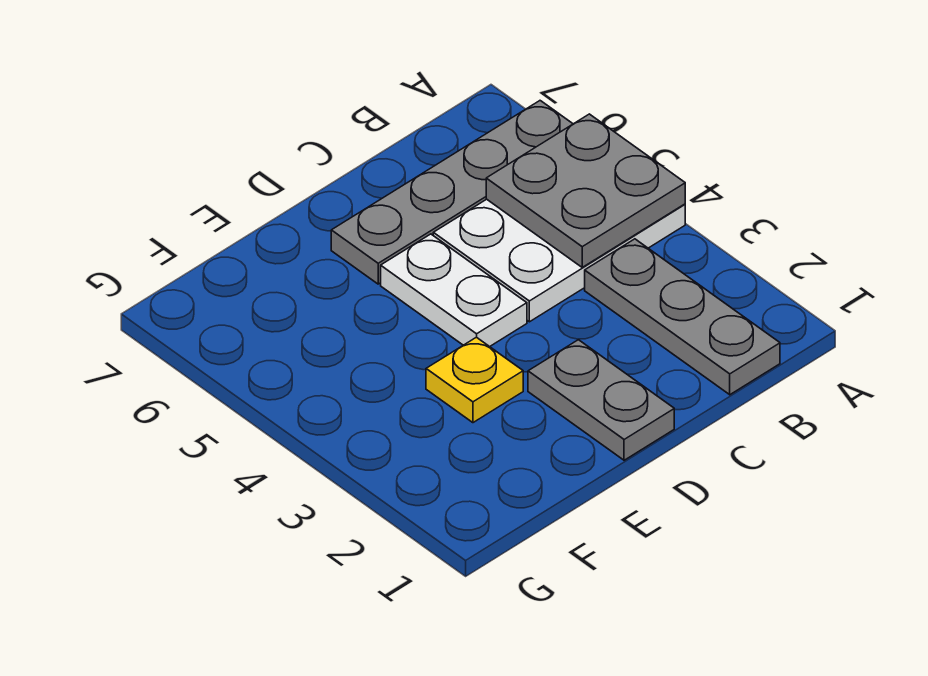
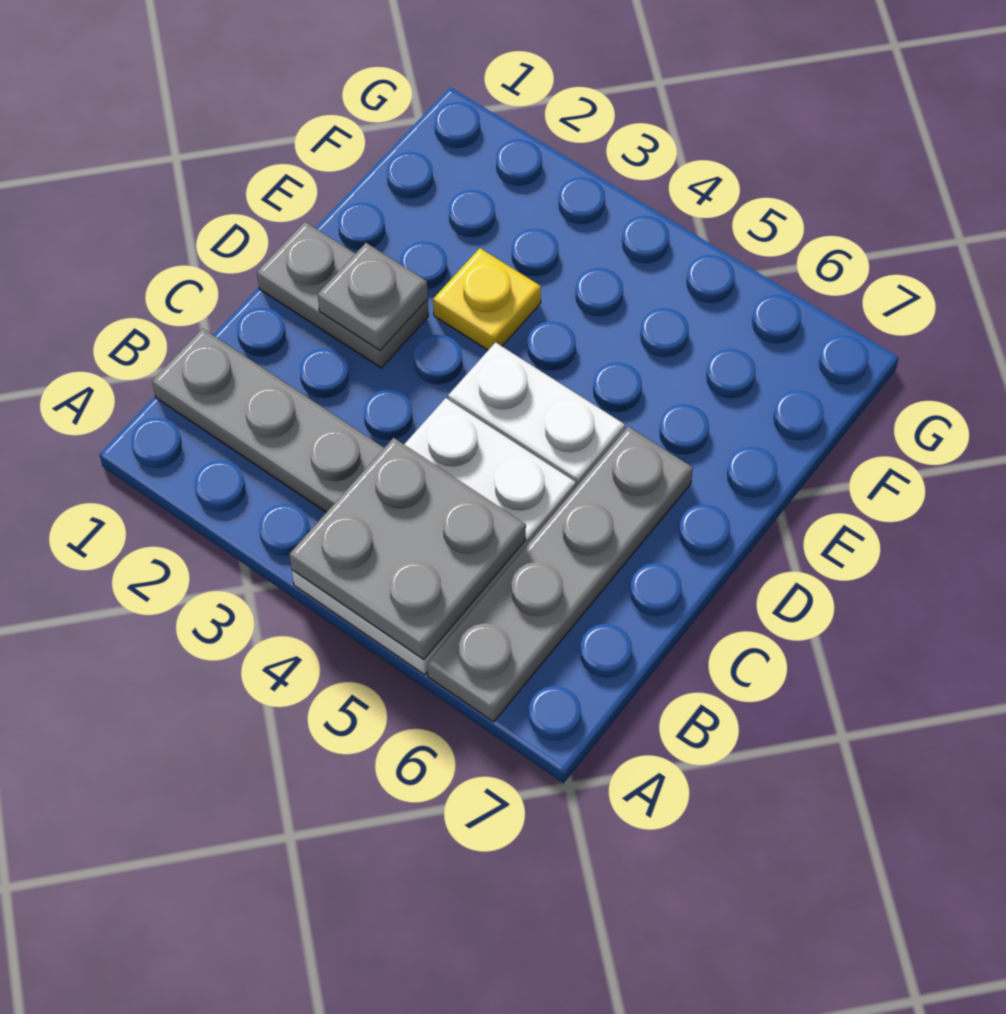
none -> grey 1x1 plate [318,243,428,350]

